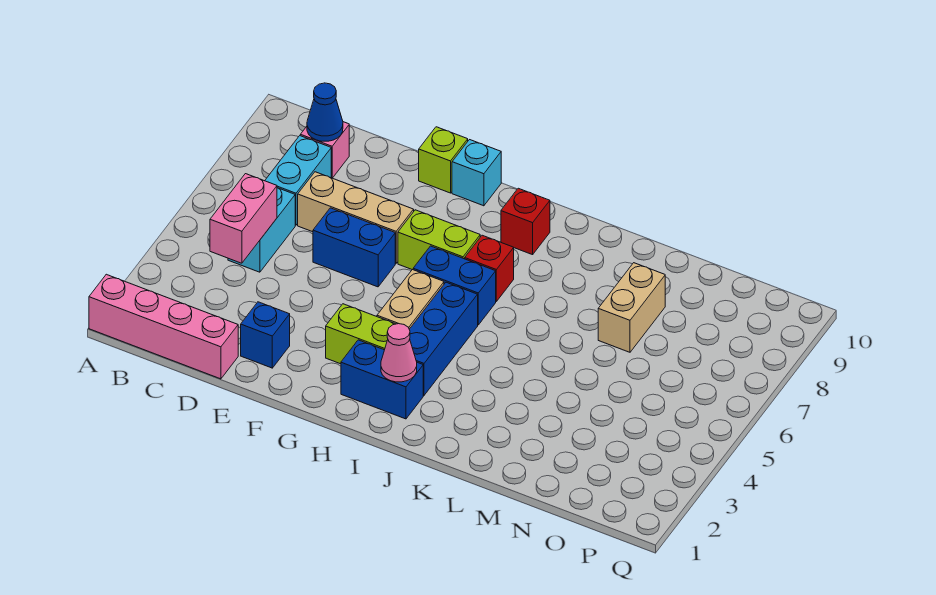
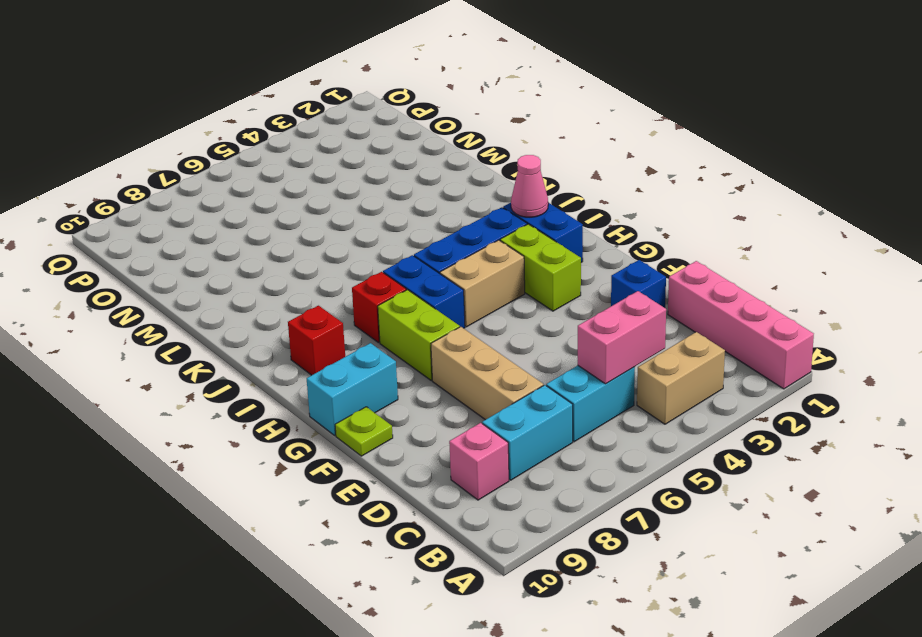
blue 1x1 cone [307,83,343,141] -> none
blue 1x2 brick [313,208,395,287] -> none
lime 1x1 brick [419,127,468,193] -> lime 1x1 plate [335,407,393,456]
cyan 1x1 brick [452,140,501,206] -> cyan 1x2 brick [307,343,398,435]
tan 1x2 brick [598,263,665,352] -> tan 1x2 brick moved to [637,332,725,424]

